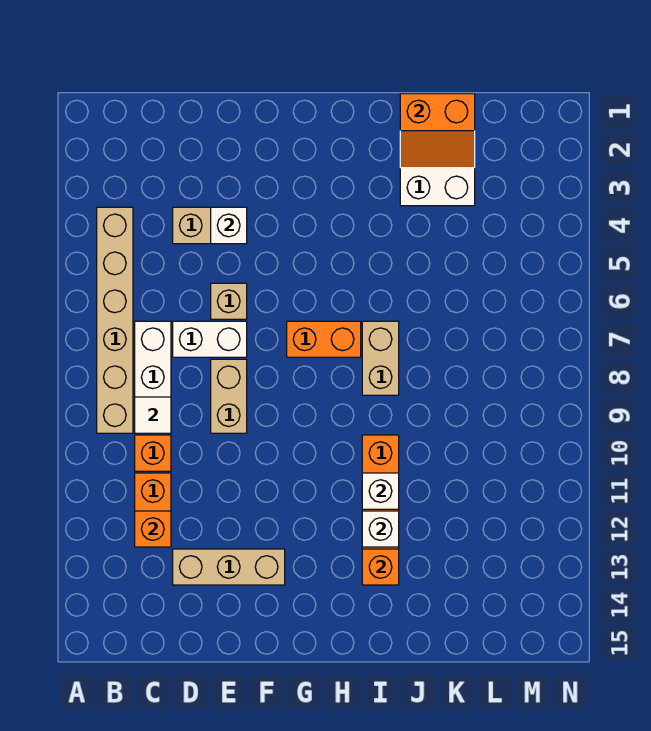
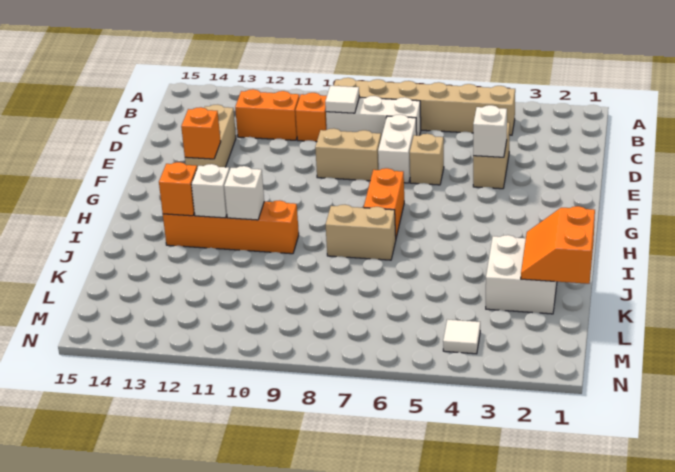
orange 1x1 brick [135,511,171,547] -> orange 1x1 brick moved to [181,107,221,159]
none -> white 1x1 tile [443,319,480,354]

